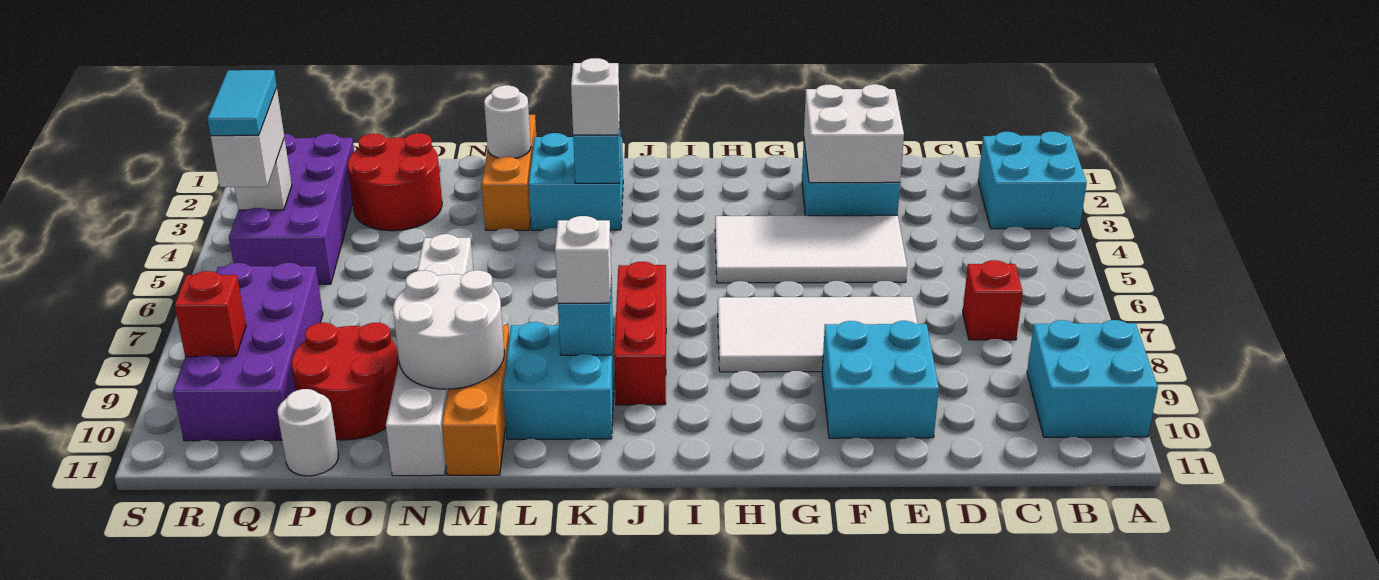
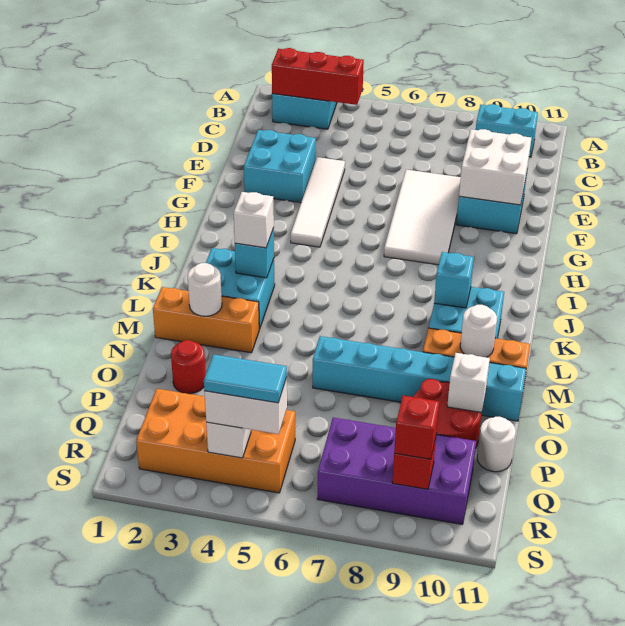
cyan 2x2 brick [1027,320,1158,437] -> cyan 1x2 brick [476,104,538,157]
red 1x1 brick [963,260,1023,340] -> red 1x1 brick moved to [394,396,439,459]
white 2x2 brick [804,84,904,183] -> white 2x2 brick moved to [459,129,531,205]
white 2x4 tile [715,215,907,283] -> white 1x4 tile [291,157,345,247]
red 1x3 brick [614,262,666,405] -> red 1x3 brick moved to [272,48,364,105]
white 1x1 brick [555,216,611,303] -> white 1x1 brick moved to [447,353,490,413]
white 2x2 round brick [393,270,504,389] -> white 1x1 round brick [460,305,497,357]
white 1x6 brick [386,234,473,476] -> cyan 1x6 brick [313,336,526,421]
red 2x2 round brick [348,133,442,231] -> red 1x1 round brick [171,340,206,394]
purple 2x4 brick [229,134,354,284] -> orange 2x4 brick [136,389,295,493]

